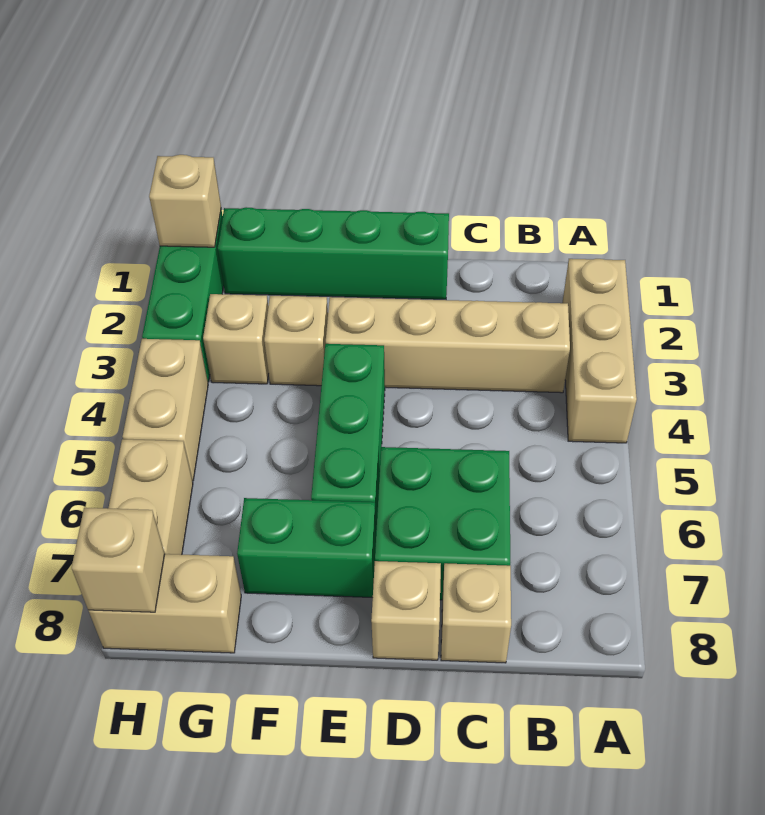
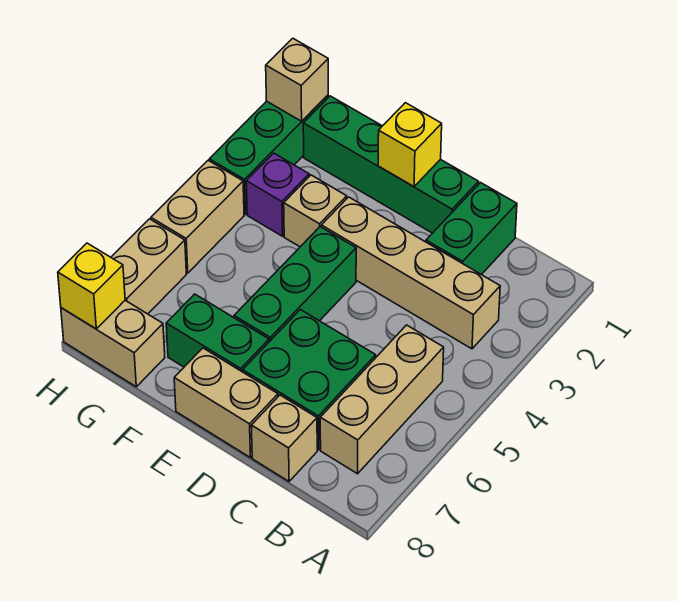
tan 1x3 brick [562,259,637,443] -> tan 1x3 brick moved to [320,325,444,474]
none -> green 1x2 brick [426,183,517,275]
tan 1x1 brick [371,561,441,660] -> tan 1x2 brick [174,348,278,458]
none -> yellow 1x1 brick [378,103,442,187]
tan 1x1 brick [203,294,269,384] -> purple 1x1 brick [246,153,309,236]
tan 1x1 brick [71,508,165,612] -> yellow 1x1 brick [58,243,125,329]

